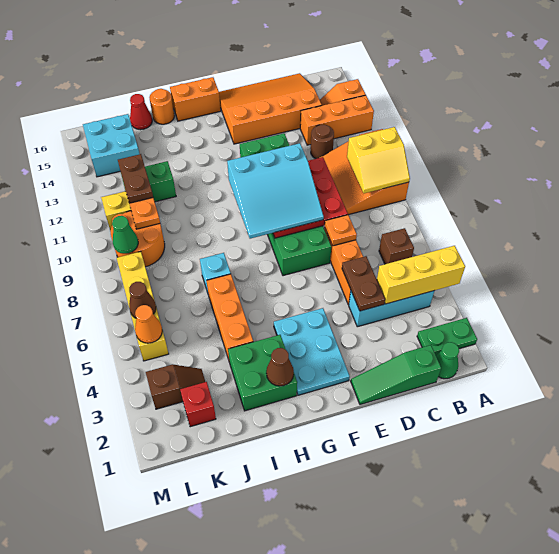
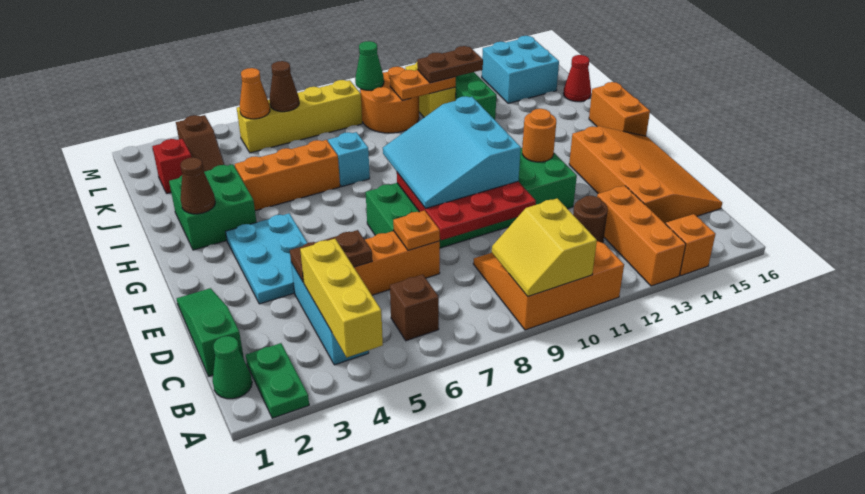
cyan 2x3 plate [274,308,350,395] -> cyan 2x3 plate turned to [226,213,307,304]
orange 1x1 round brick [149,89,174,124] -> orange 1x1 round brick moved to [522,109,556,162]

